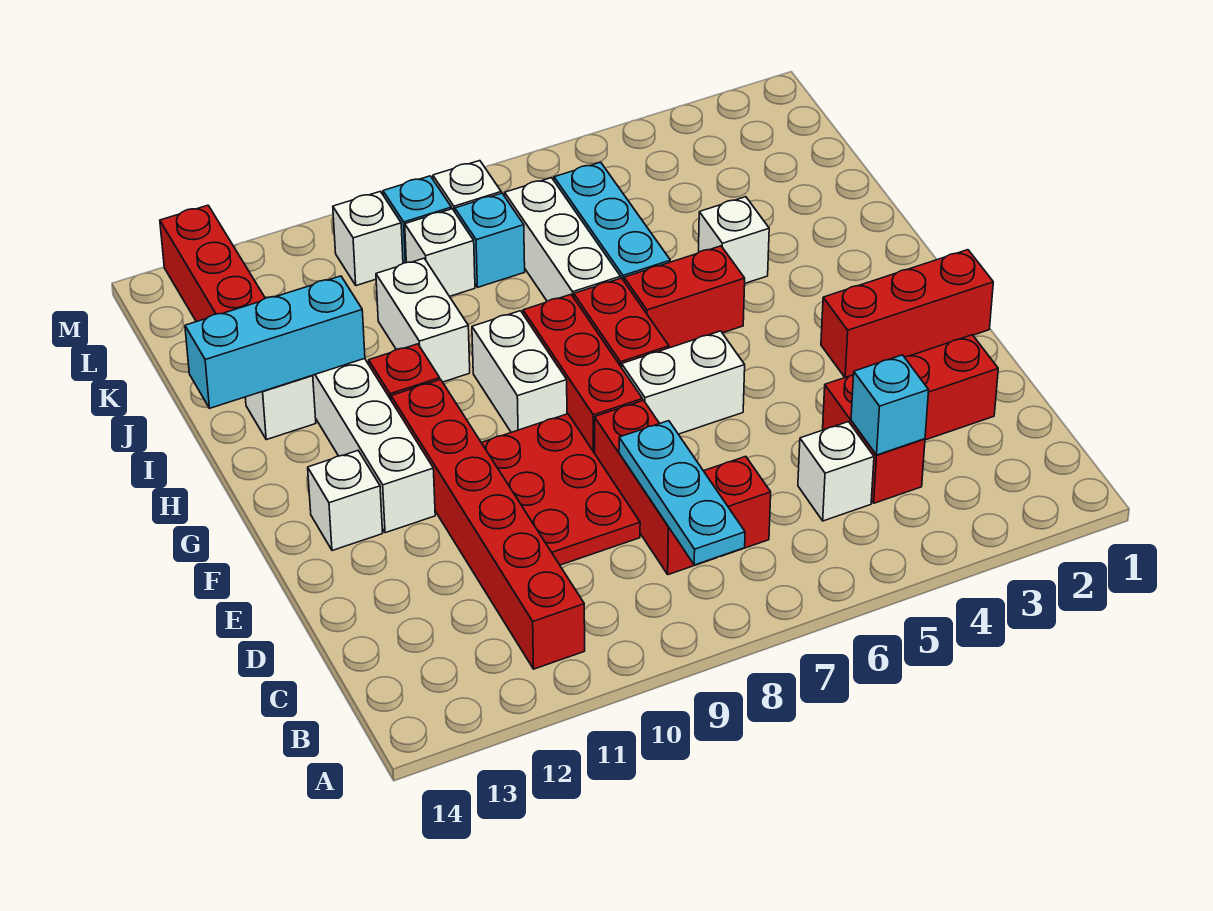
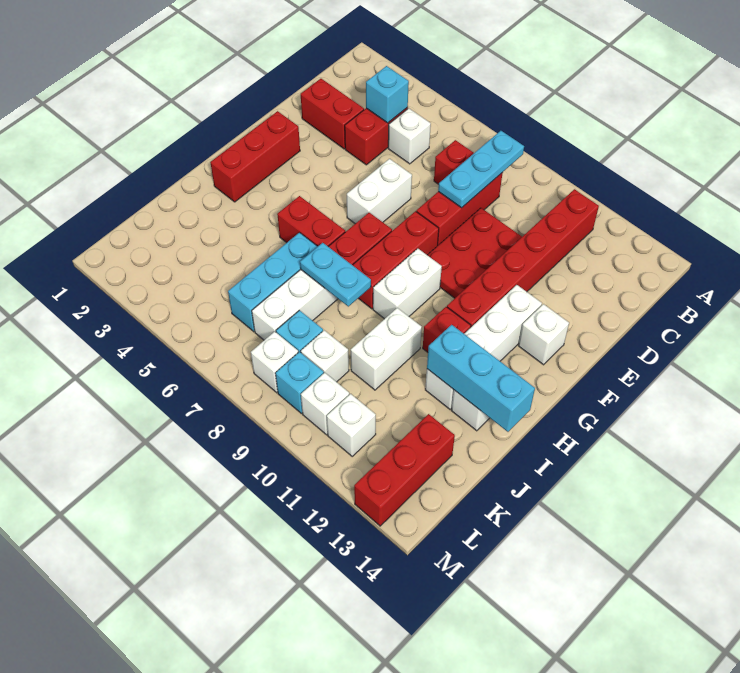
red 1x3 brick [821,250,993,377] -> red 1x3 brick turned to [210,111,300,202]
white 1x2 brick [622,331,745,434] -> white 1x2 brick turned to [347,159,412,224]
white 1x1 brick [699,197,769,283] -> white 1x1 brick moved to [327,394,376,456]
none -> cyan 1x2 plate [300,243,371,306]

